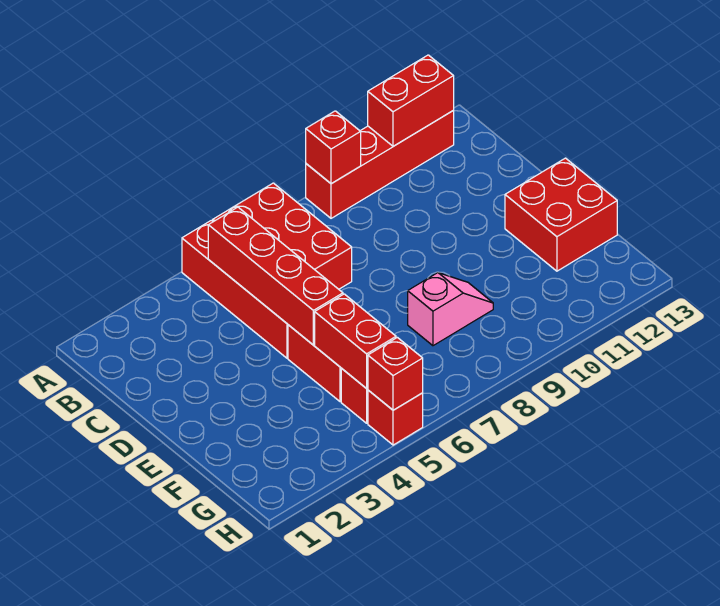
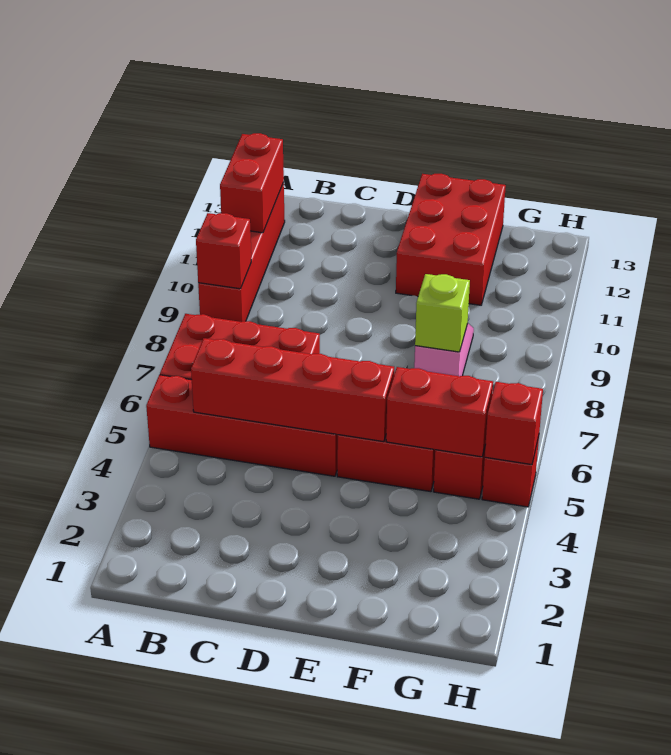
red 2x2 brick [505,158,617,271] -> red 2x3 brick [396,174,506,305]
none -> lime 1x1 brick [415,274,470,352]

